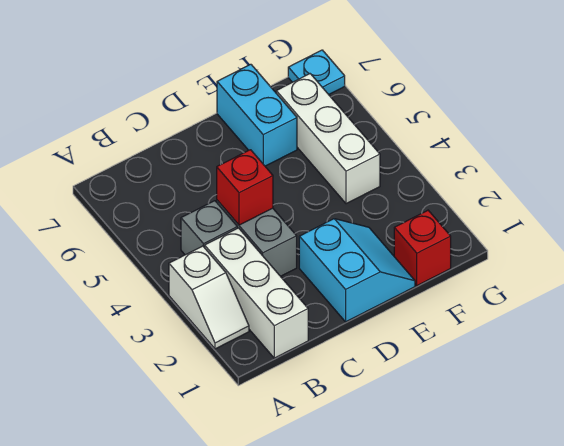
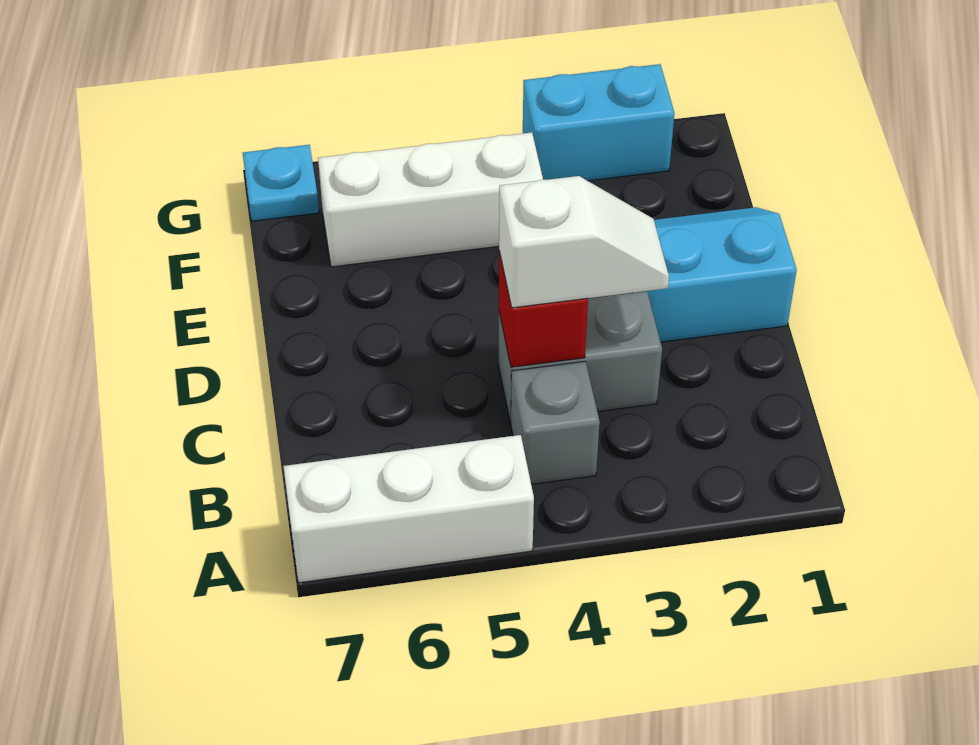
white 1x2 slope [169,246,249,349] -> white 1x2 slope moved to [499,176,669,308]
white 1x3 brick [205,228,308,358] -> white 1x3 brick moved to [283,435,534,583]
cyan 1x2 brick [217,64,297,166] -> cyan 1x2 brick moved to [523,64,675,181]
red 1x1 brick [394,210,451,286] -> none

